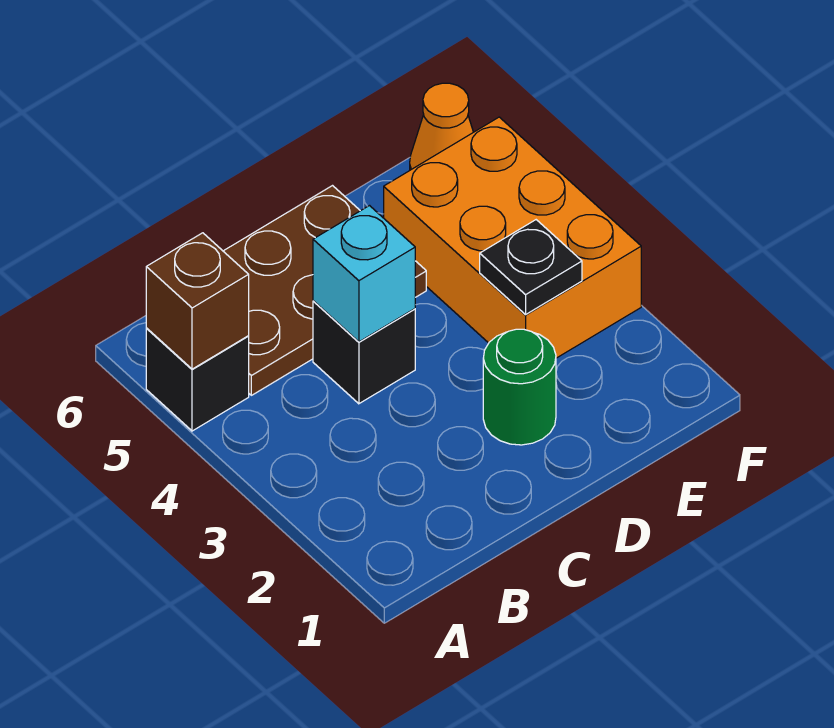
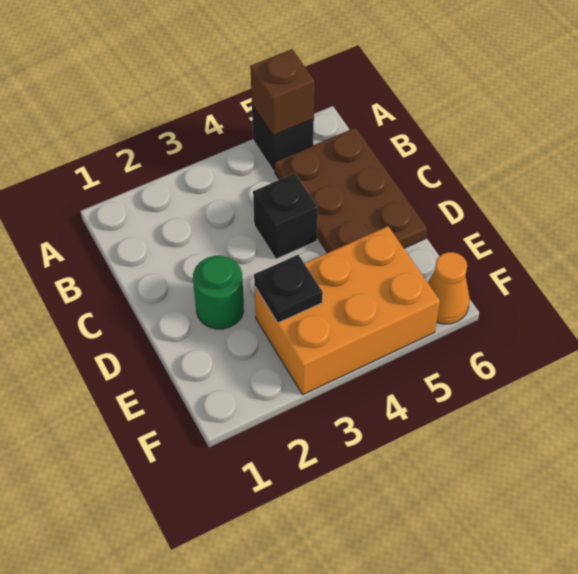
cyan 1x1 brick [313,206,415,342] -> none

